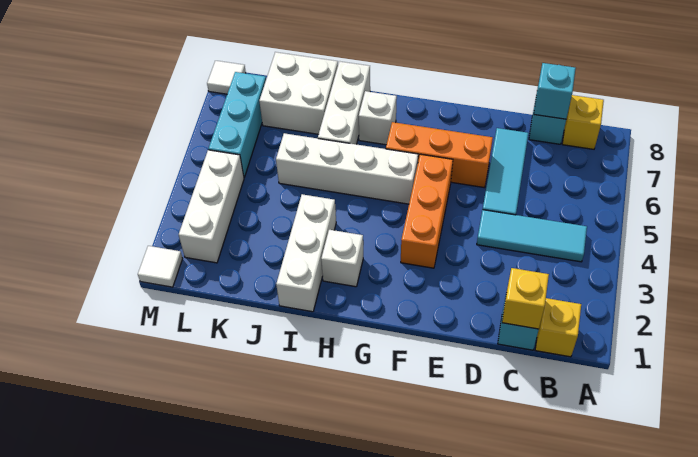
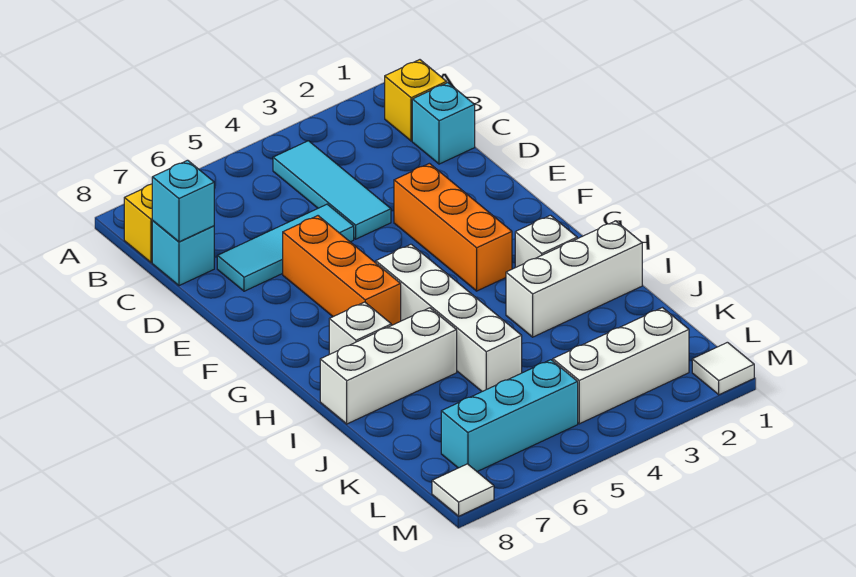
yellow 1x1 brick [502,268,549,329] -> none
orange 1x3 brick [401,154,453,268] -> orange 1x3 brick turned to [394,163,512,291]
white 2x2 brick [259,52,338,134] -> none

